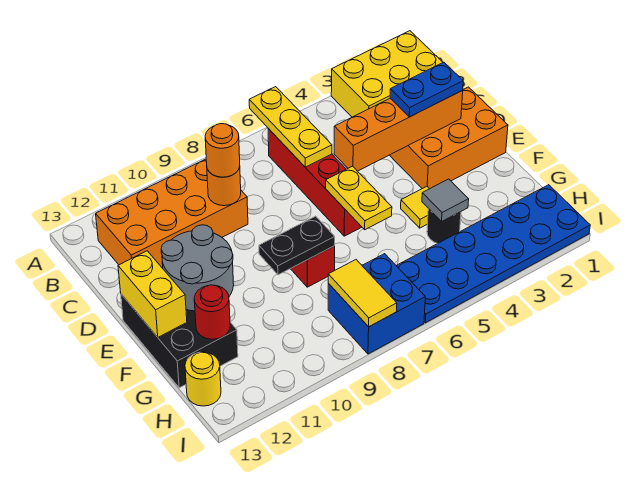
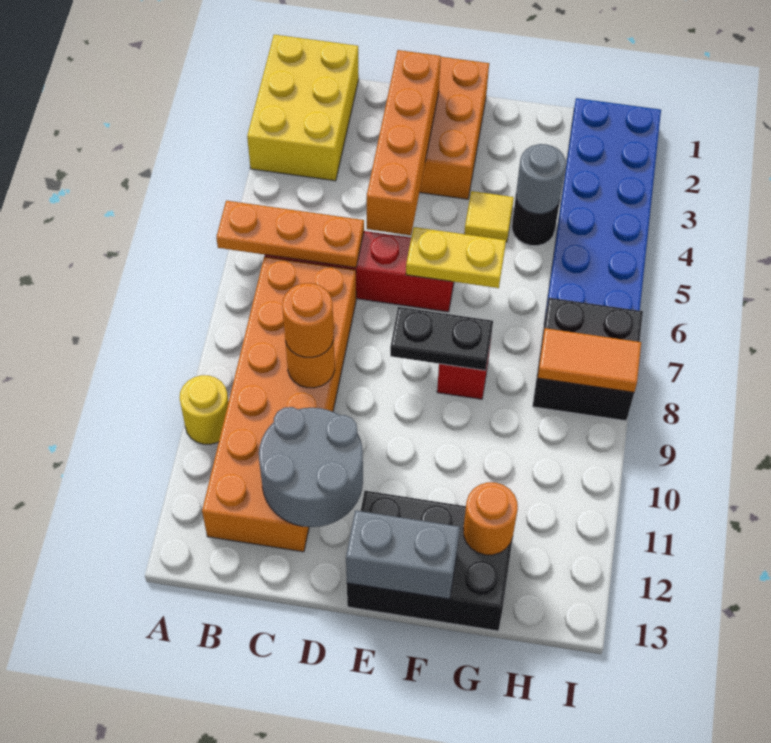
yellow 1x3 plate [249,87,332,167] -> orange 1x3 plate [216,201,364,268]
orange 2x4 brick [96,159,248,268] -> orange 2x6 brick [202,257,356,552]
blue 1x2 plate [390,62,463,117] -> none
grey 2x2 round brick [161,225,234,311] -> grey 2x2 round brick moved to [259,407,363,527]
yellow 1x2 brick [118,251,187,337] -> grey 1x2 brick [346,510,460,599]
black 1x2 plate [259,216,335,275] -> black 1x2 plate turned to [390,307,493,371]
grey 1x1 tile [422,179,469,221] -> grey 1x1 round brick [516,144,566,214]
red 1x1 round brick [194,285,230,339] -> orange 1x1 round brick [463,482,518,555]
blue 2x2 brick [328,254,425,354] -> black 2x2 brick [533,298,643,421]
yellow 1x2 tile [328,260,397,327] -> orange 1x2 tile [538,328,641,392]
yellow 1x1 round brick [185,352,221,406] -> yellow 1x1 round brick moved to [180,375,229,444]

